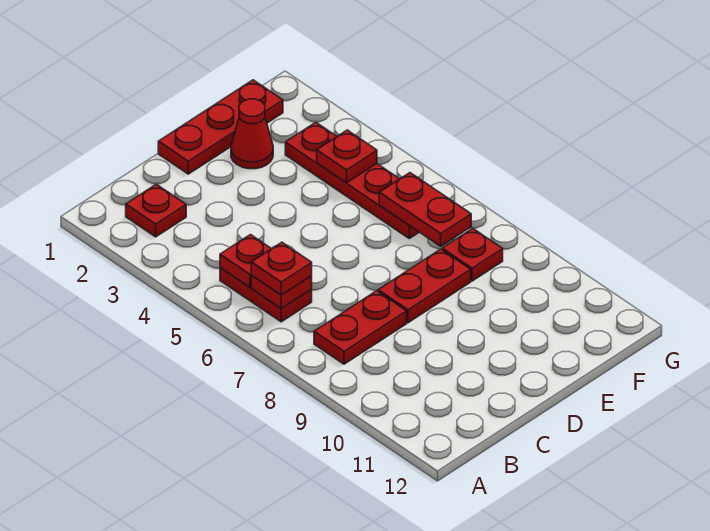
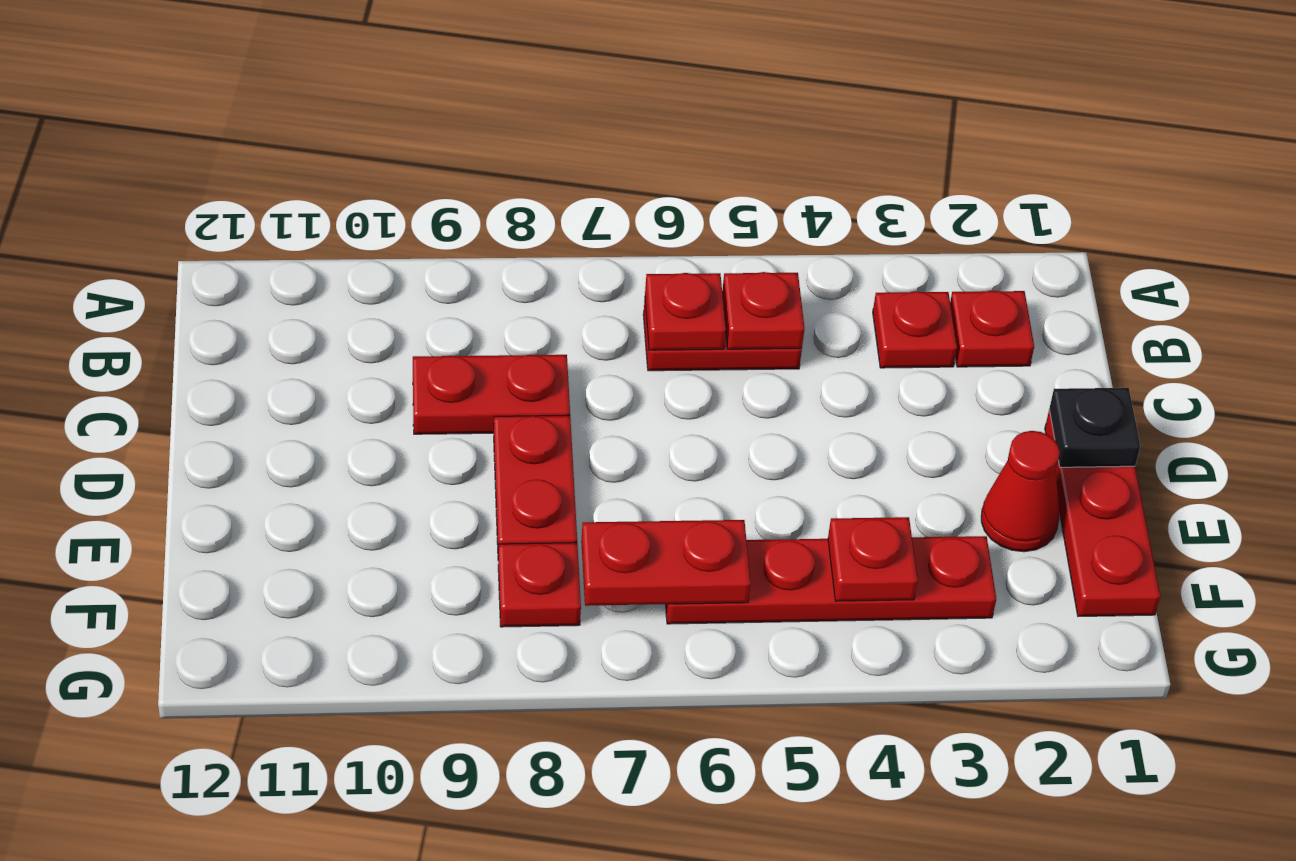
red 1x1 plate [251,242,312,295] -> red 1x1 plate moved to [873,291,957,368]
red 1x2 plate [314,291,407,364] -> red 1x2 plate turned to [413,355,570,434]
none -> black 1x1 plate [1049,388,1140,467]

